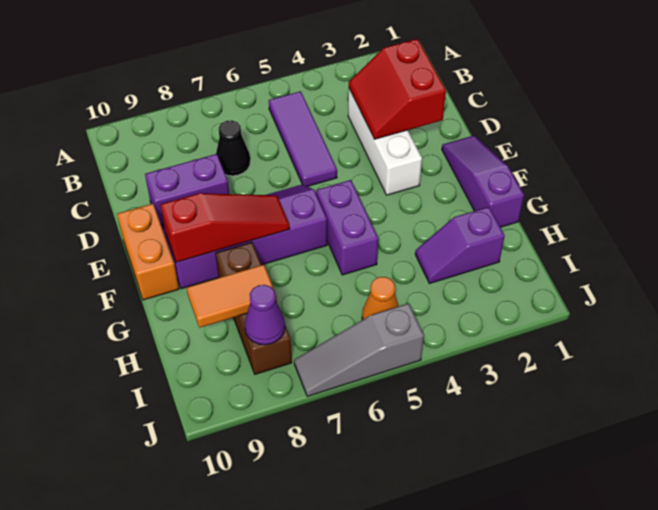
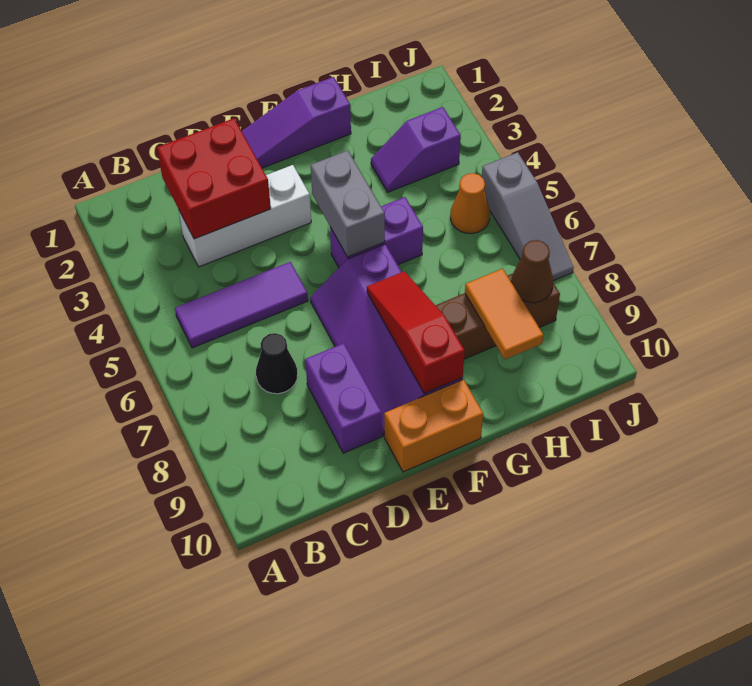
red 2x2 slope [349,39,446,139] -> red 2x2 brick [157,118,271,239]
none -> grey 1x2 brick [311,150,385,257]
purple 1x2 slope [415,207,505,284] -> purple 1x2 slope turned to [371,107,461,192]
purple 1x1 cone [245,285,285,345] -> brown 1x1 cone [511,240,553,303]

